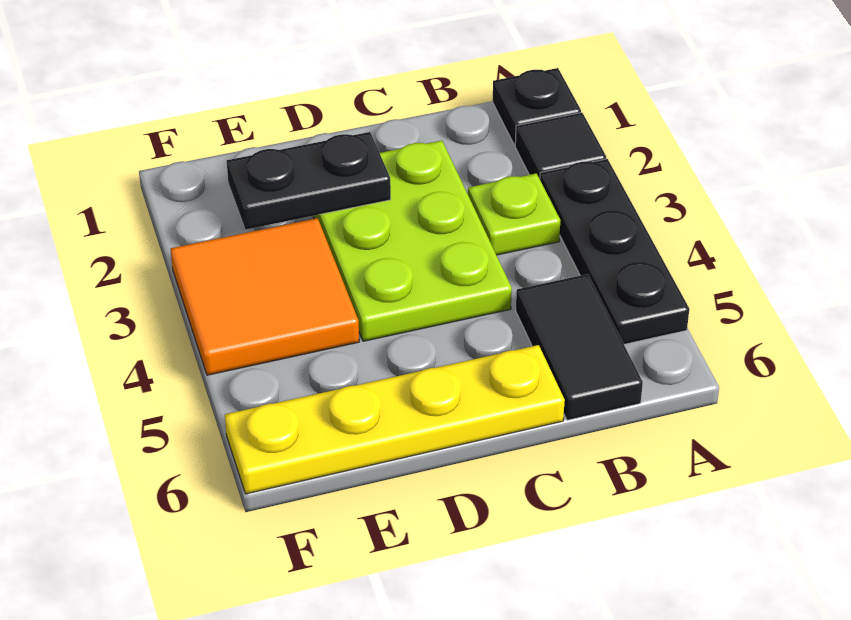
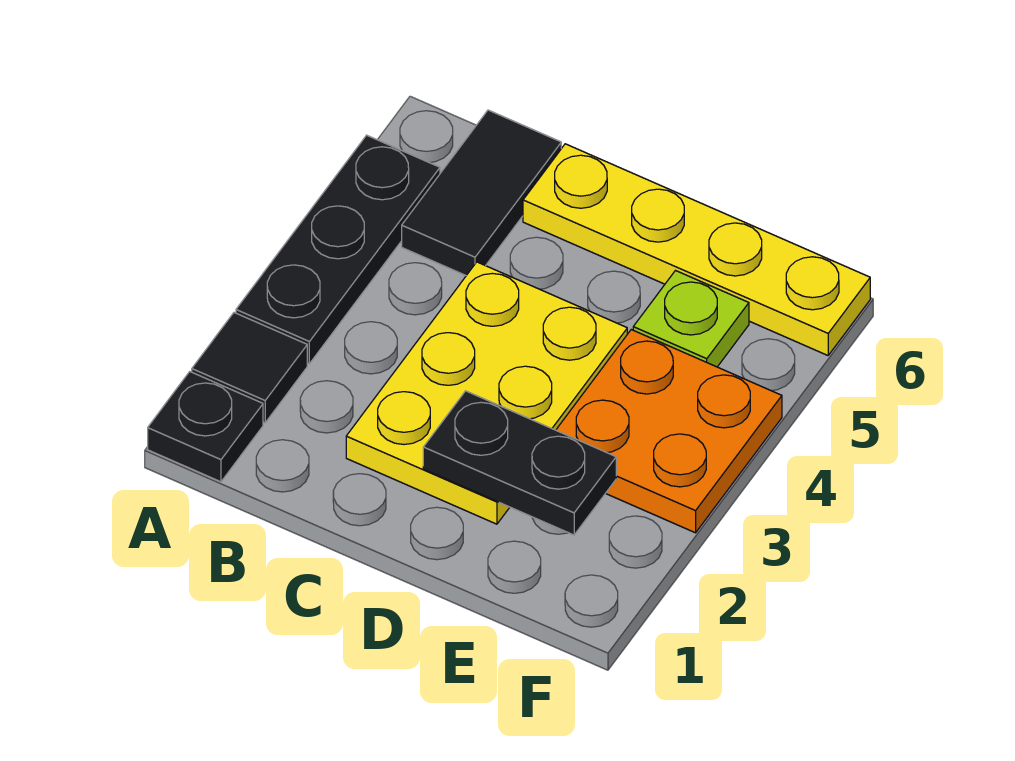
lime 1x1 plate [468,173,560,255] -> lime 1x1 plate moved to [633,271,749,367]
lime 2x3 plate [313,141,512,341] -> yellow 2x3 plate [346,262,627,524]
orange 2x2 tile [171,218,359,375] -> orange 2x2 plate [556,330,782,533]

